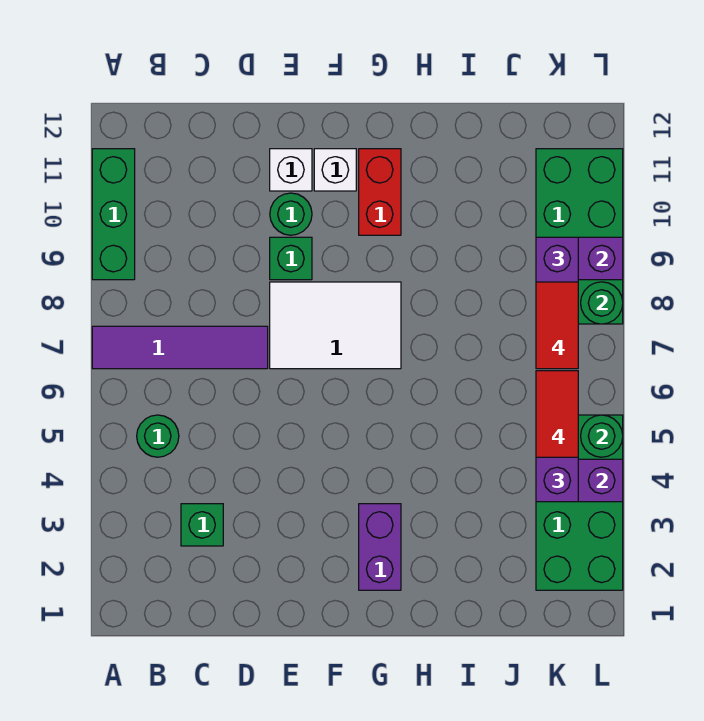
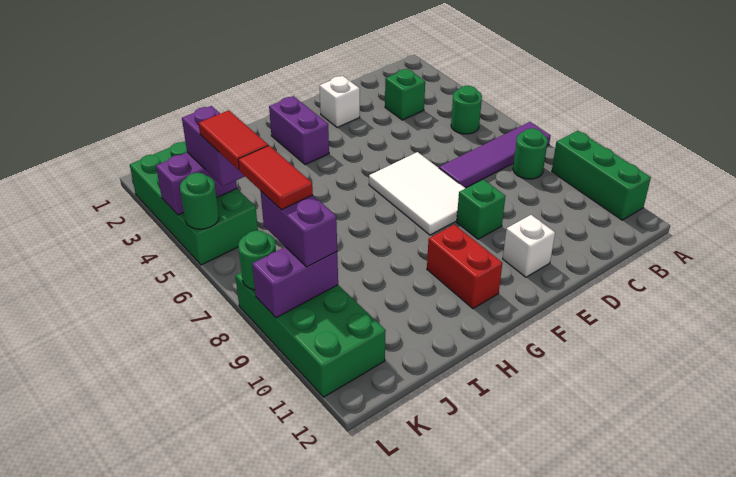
white 2x3 tile [270,282,401,369] -> white 2x3 tile turned to [369,152,465,235]
green 1x1 round brick [270,193,312,235] -> green 1x1 round brick moved to [513,128,548,179]
white 1x1 brick [314,149,356,191] -> white 1x1 brick moved to [319,76,360,128]

